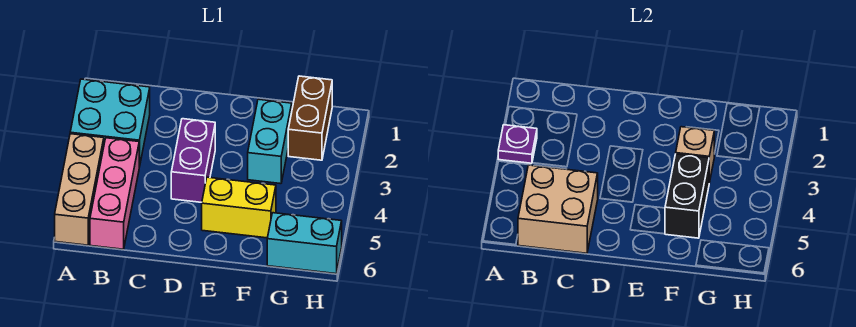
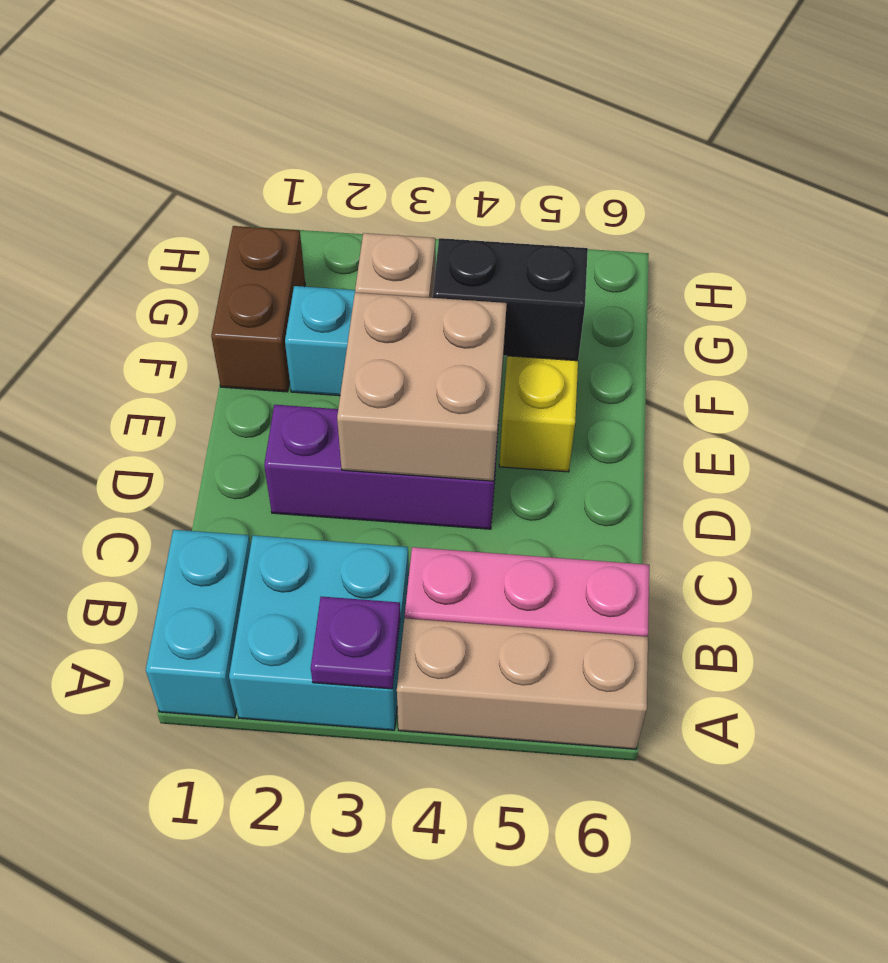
tan 2x2 brick [518,165,598,253] -> tan 2x2 brick moved to [337,293,507,481]
purple 1x2 brick [171,119,215,202] -> purple 1x3 brick [264,405,498,529]
brown 1x2 brick [288,76,332,160] -> brown 1x2 brick turned to [211,226,305,392]
cyan 1x2 brick [267,213,342,274] -> cyan 1x2 brick moved to [146,530,251,718]

